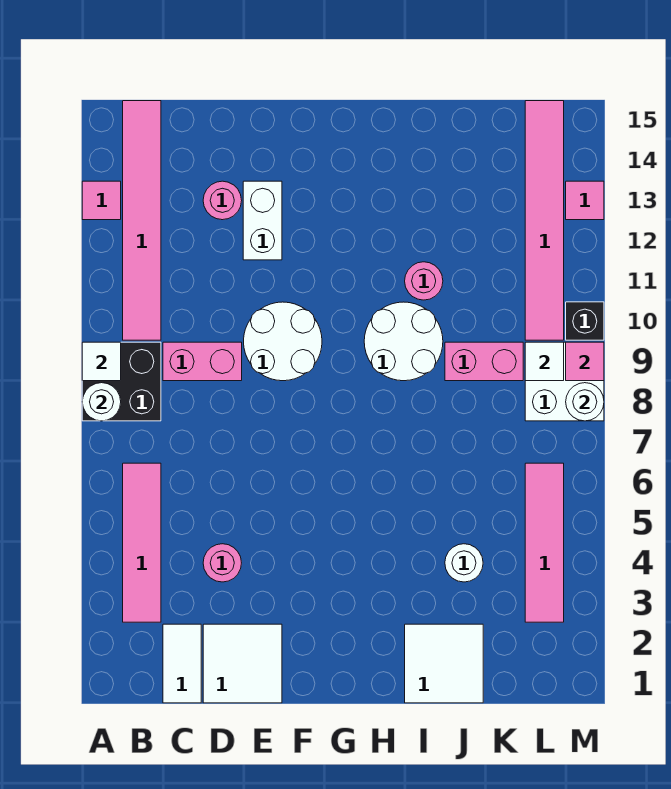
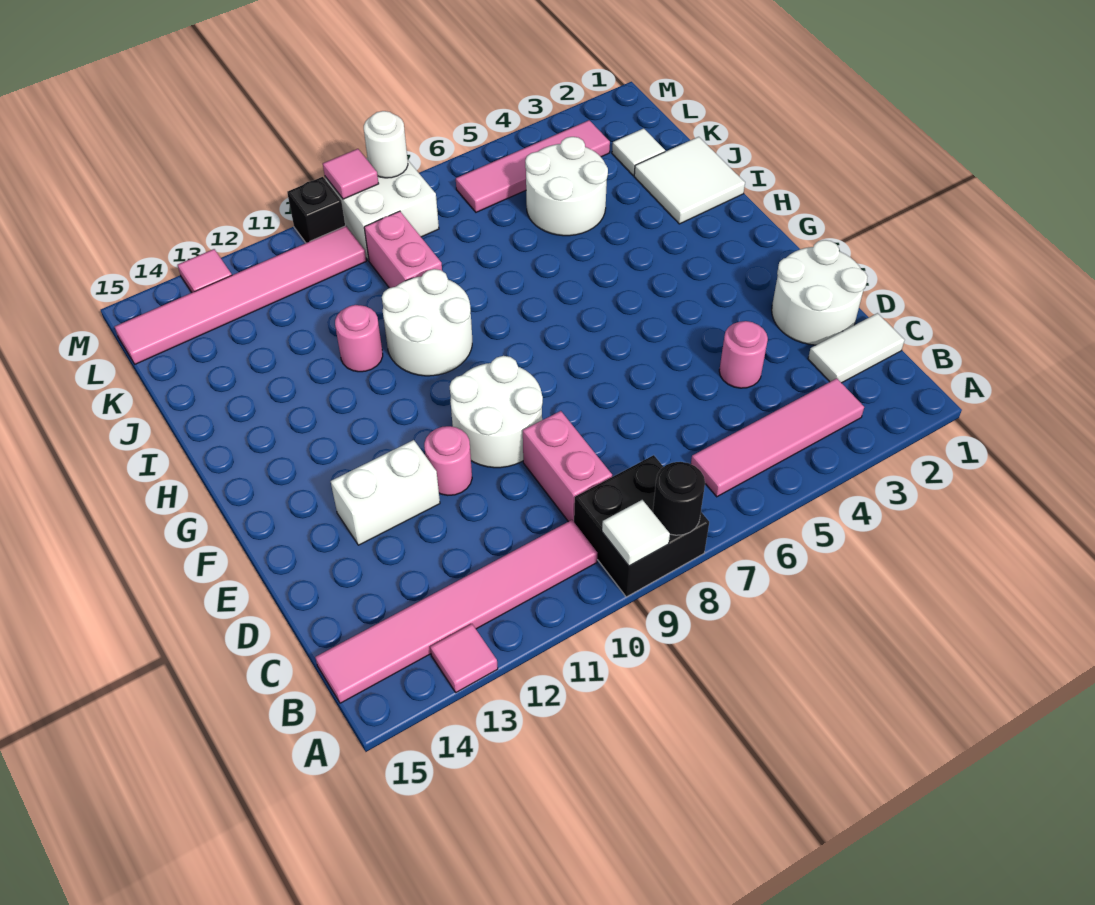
white 1x1 round brick [82,383,121,421] -> black 1x1 round brick [653,462,705,535]
white 2x2 tile [203,624,282,703] -> white 2x2 round brick [772,240,867,345]
pink 1x1 round brick [203,181,242,220] -> pink 1x1 round brick moved to [424,426,472,495]
white 1x1 round brick [445,544,483,582] -> white 2x2 round brick [525,137,608,236]
white 1x1 tile [525,342,564,381] -> white 1x1 tile moved to [612,128,665,175]

